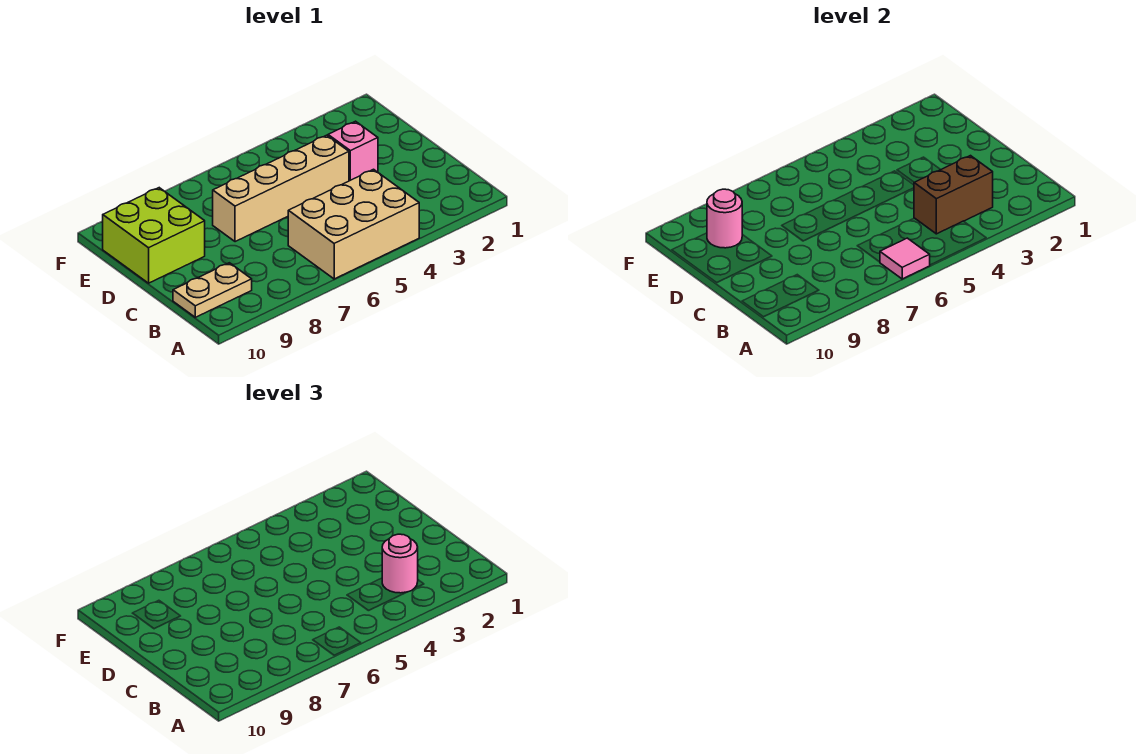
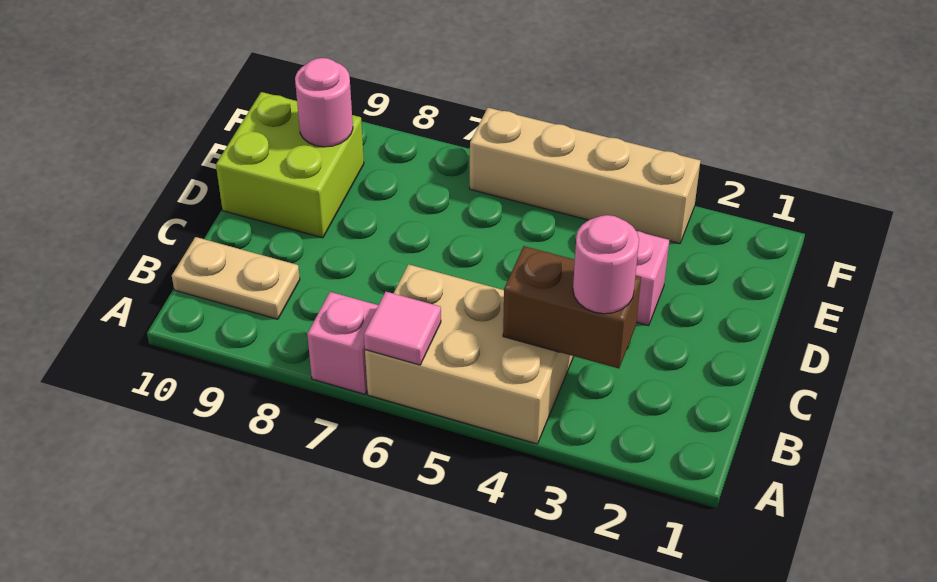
none -> pink 1x1 brick [307,292,378,394]
tan 1x4 brick [213,135,349,242] -> tan 1x4 brick moved to [470,108,700,244]

